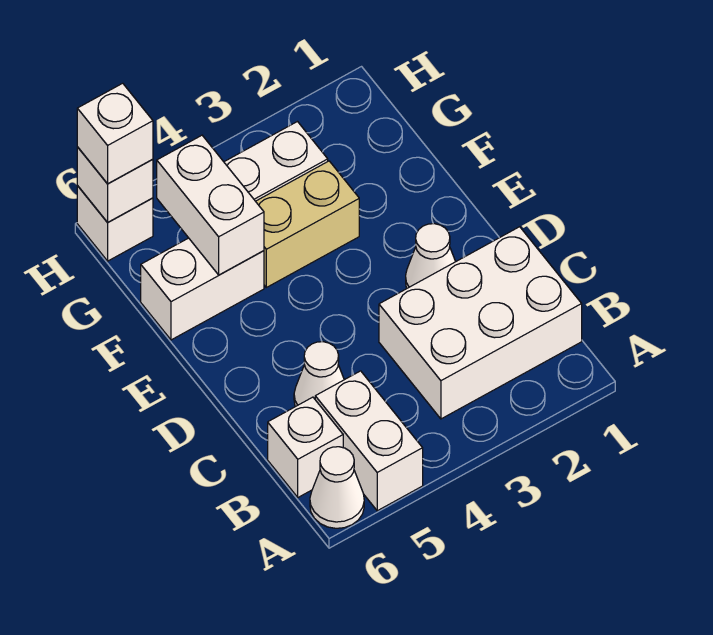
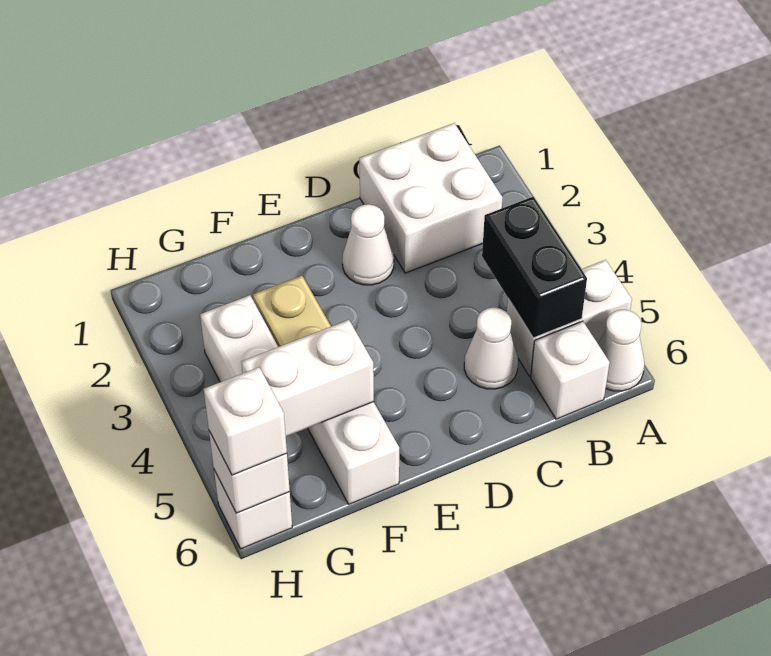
white 2x3 brick [379,227,582,419] -> white 2x2 brick [359,123,503,273]
none -> black 1x2 brick [482,197,587,338]

